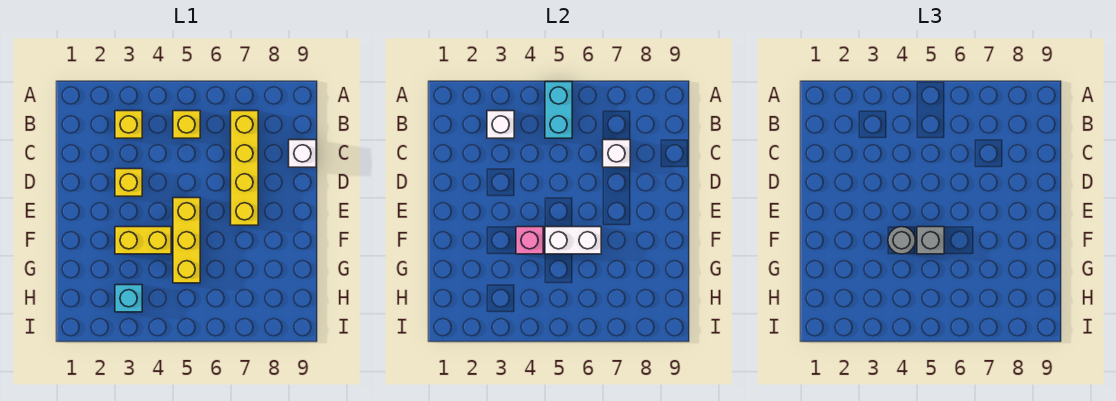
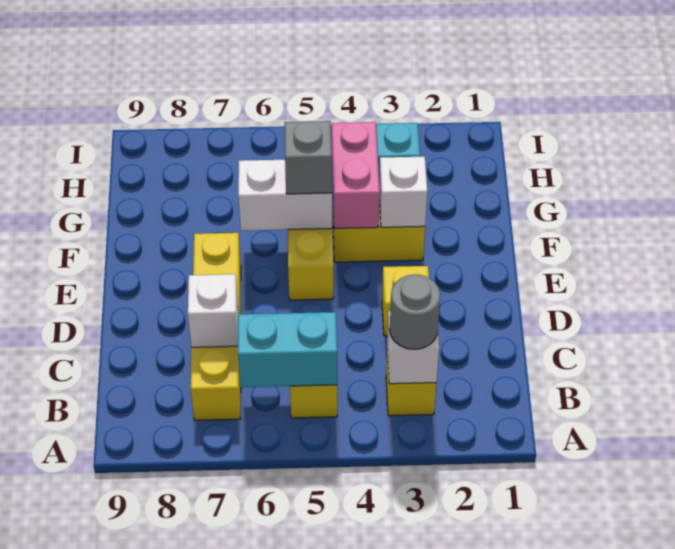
cyan 1x2 brick [545,82,572,138] -> cyan 1x2 brick turned to [238,312,337,387]
white 1x1 brick [289,140,316,167] -> white 1x1 brick moved to [379,157,427,227]
pink 1x1 brick [516,227,543,254] -> pink 1x2 brick [332,122,380,228]
grey 1x1 round brick [888,227,915,254] -> grey 1x1 round brick moved to [390,274,440,349]

